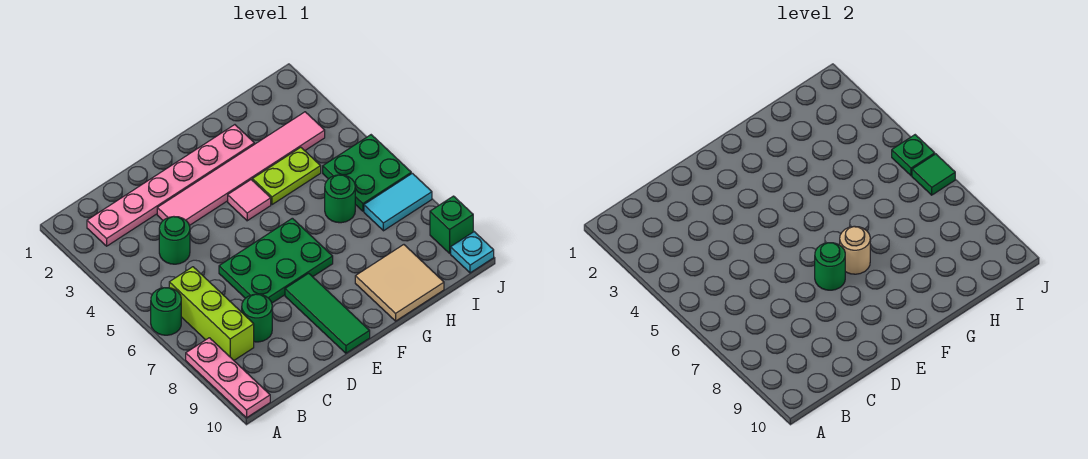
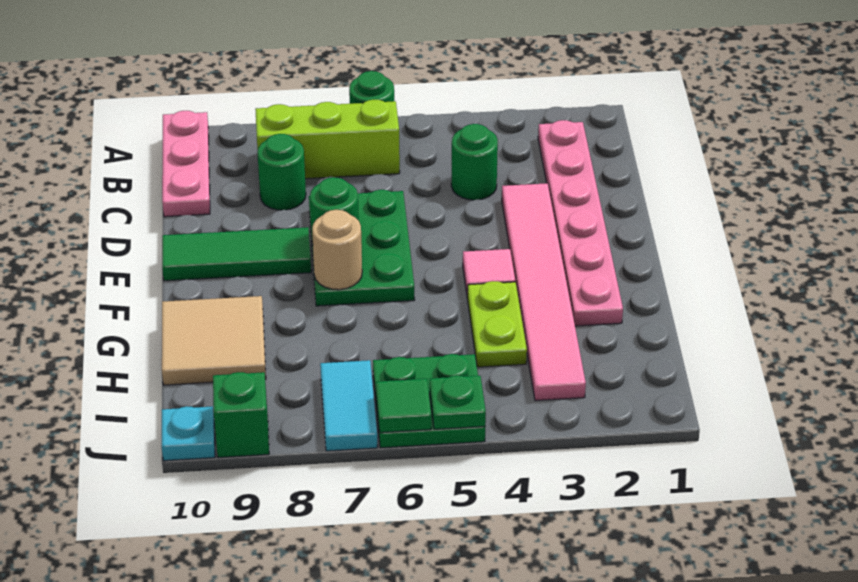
pink 1x3 plate [186,338,270,418] -> pink 1x3 plate turned to [162,111,210,217]
green 1x1 round brick [325,175,355,223] -> none

